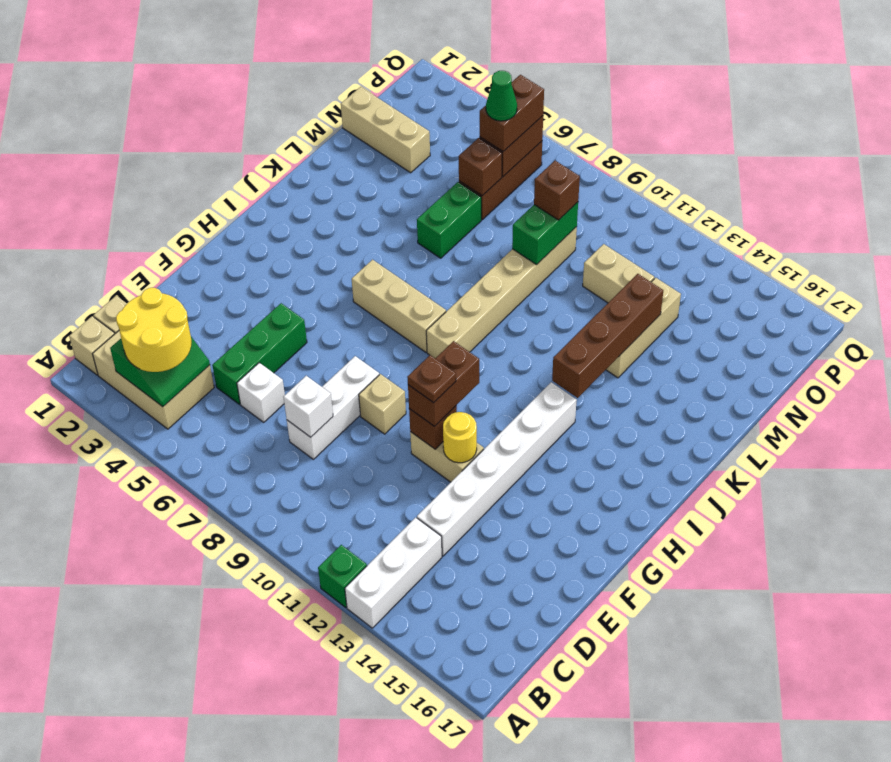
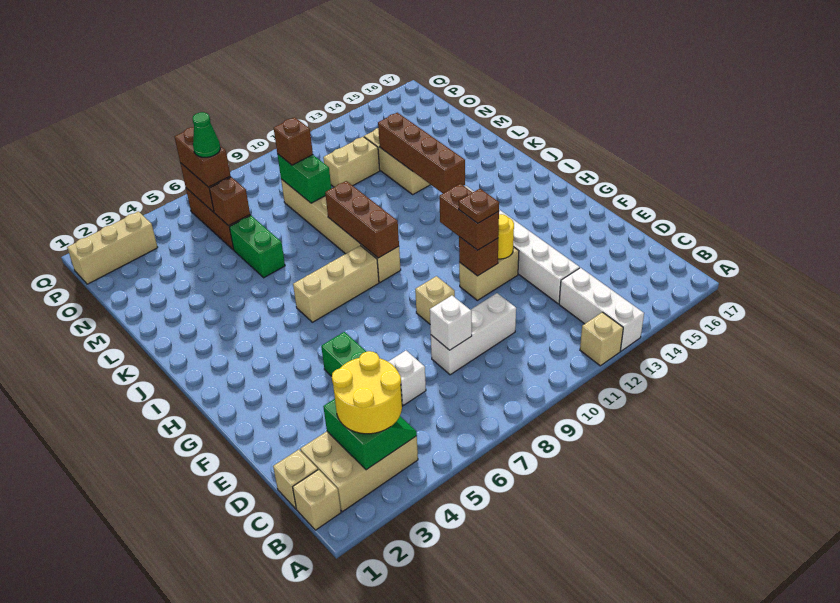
green 1x1 brick [318,545,367,607] -> tan 1x1 brick [580,312,623,366]
white 1x3 brick [287,356,379,459] -> white 1x3 brick turned to [431,293,516,375]
none -> brown 1x3 brick [325,181,399,258]
tan 1x3 brick [341,87,430,173] -> tan 1x3 brick moved to [67,211,158,284]

